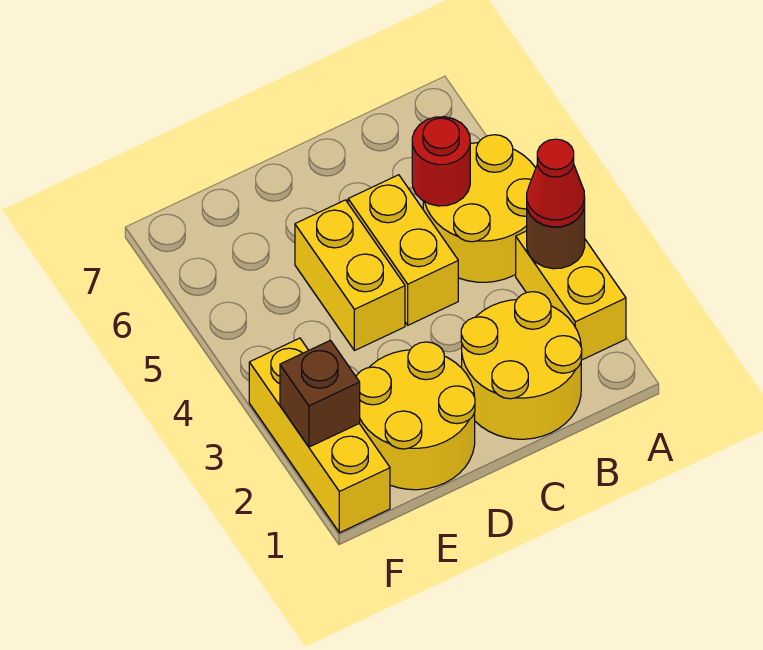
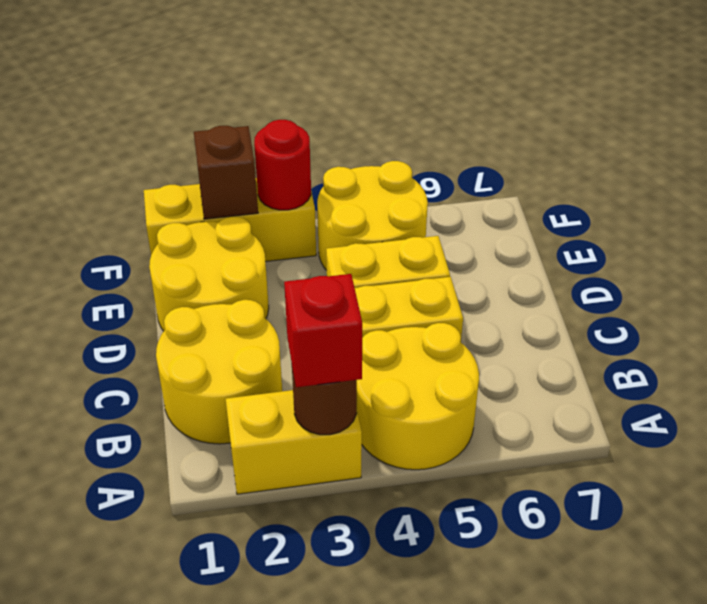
red 1x1 cone [527,139,585,227] -> red 1x1 brick [284,274,362,387]
red 1x1 round brick [412,117,470,206] -> red 1x1 round brick moved to [254,120,311,210]
none -> yellow 2x2 round brick [317,161,428,270]

